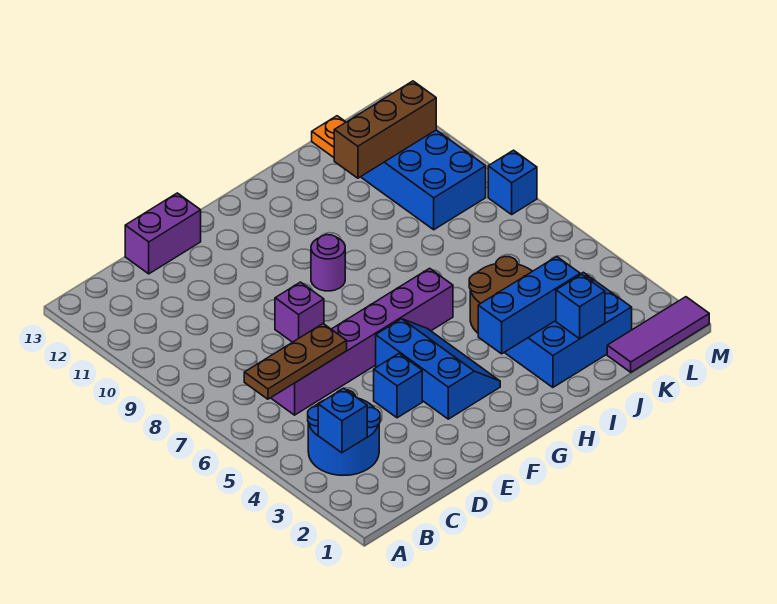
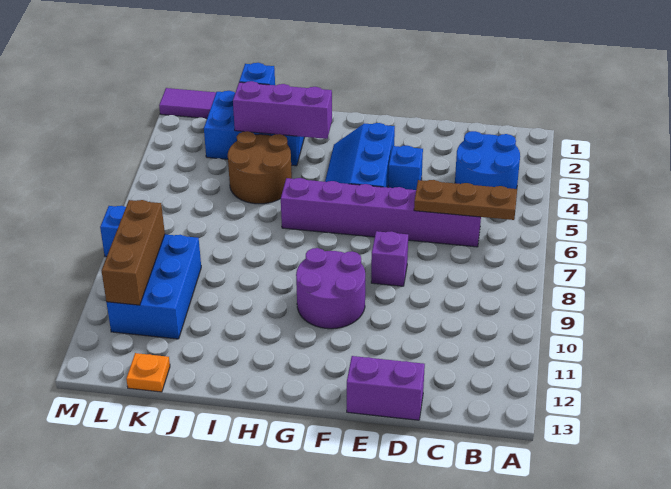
blue 1x1 brick [318,388,367,453] -> none
purple 1x1 round brick [311,235,345,291] -> purple 2x2 round brick [296,248,365,329]
blue 1x3 brick [478,256,580,354] -> purple 1x3 brick [233,81,332,139]
brown 1x3 brick [334,81,436,178] -> brown 1x3 brick turned to [102,200,165,305]

